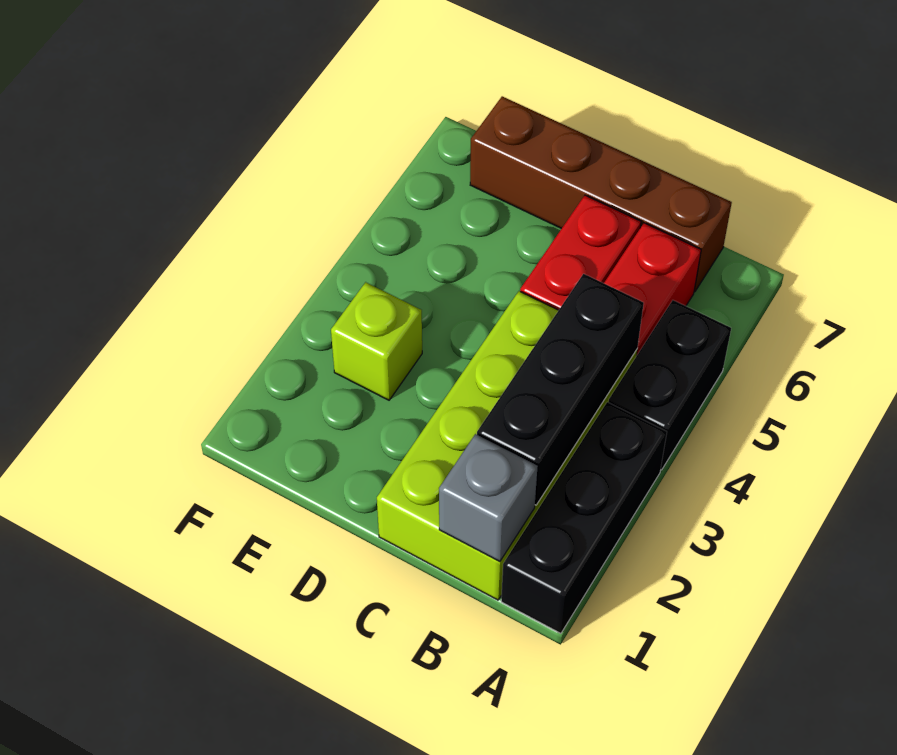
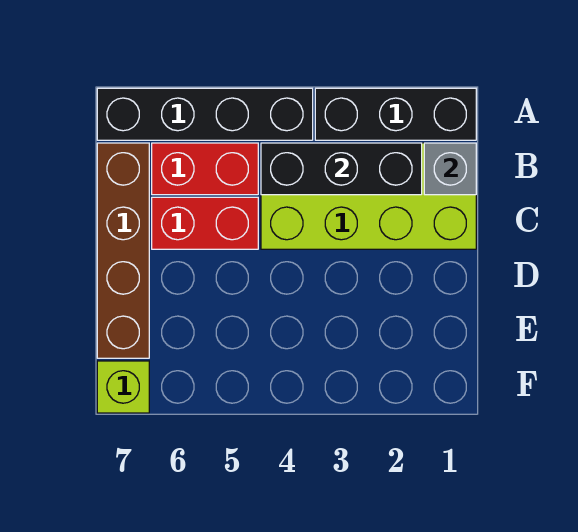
black 1x2 brick [608,300,731,470] -> black 1x4 brick [97,88,313,140]
lime 1x1 brick [331,282,422,400] -> lime 1x1 brick moved to [97,361,149,413]

